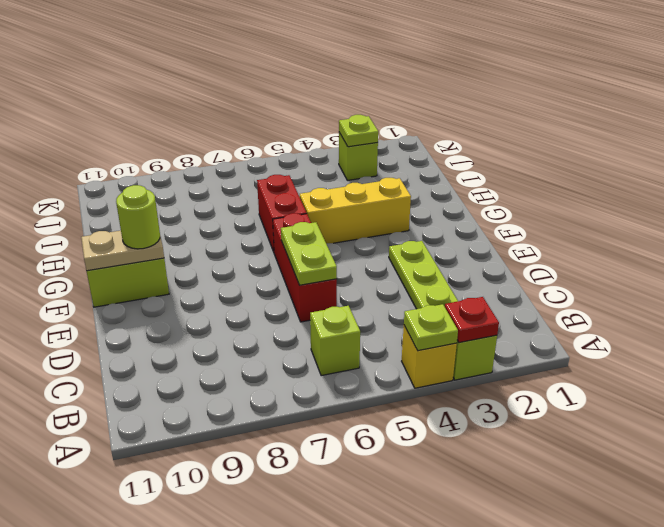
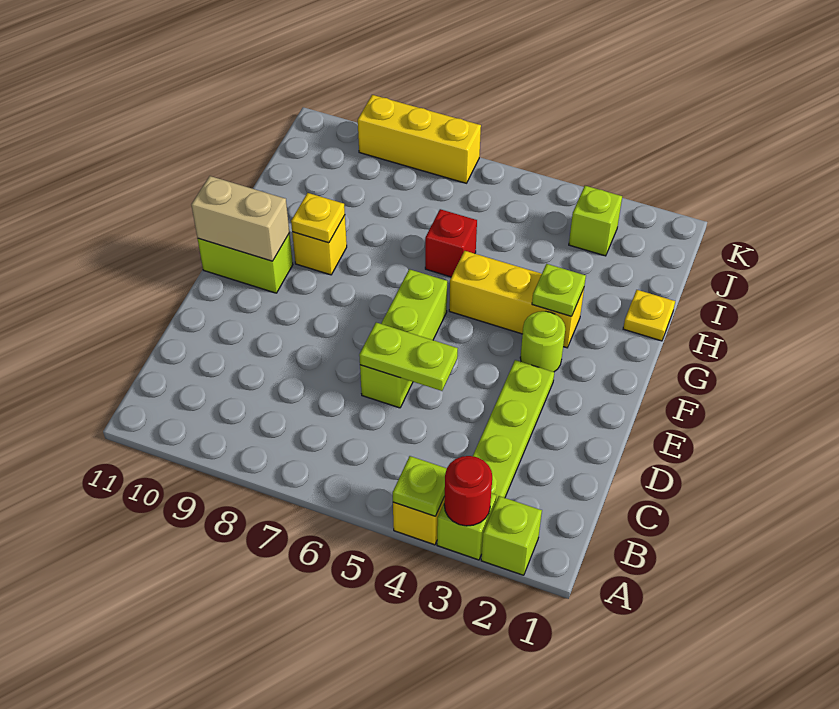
red 1x1 plate [445,297,499,343] -> red 1x1 round brick [444,456,492,526]
lime 1x1 brick [310,306,360,376] -> lime 1x1 brick moved to [481,496,542,575]
red 1x3 brick [273,213,337,322] -> lime 1x3 brick [360,269,447,408]
lime 1x2 plate [281,222,337,285] -> lime 1x2 plate turned to [359,323,458,391]
tan 1x2 plate [81,231,164,271] -> tan 1x2 brick [191,176,289,261]
lime 1x1 round brick [116,185,160,249] -> lime 1x1 round brick moved to [520,311,565,372]
red 1x2 brick [257,175,307,252] -> red 1x1 brick [425,209,477,277]
none -> yellow 1x1 brick [292,215,347,275]
none -> yellow 1x1 plate [291,193,345,243]
none -> yellow 1x1 plate [623,290,675,341]
lime 1x1 plate [339,115,378,147] -> lime 1x1 plate moved to [532,264,586,316]
none -> yellow 1x3 brick [358,95,481,183]

